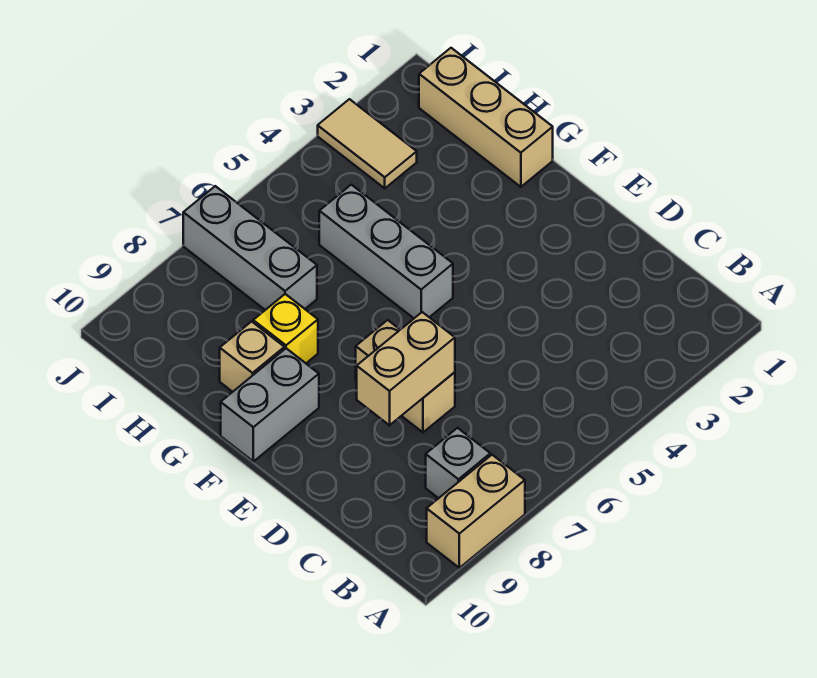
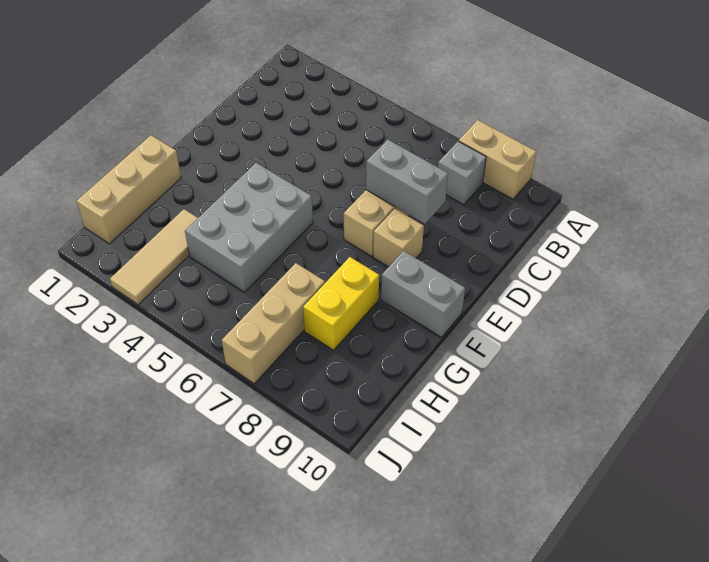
tan 1x2 brick [357,312,455,425] -> grey 1x2 brick [366,139,448,224]
grey 1x3 brick [319,185,453,318] -> grey 2x3 brick [185,163,313,292]
yellow 1x1 brick [253,294,318,363] -> yellow 1x2 brick [303,257,379,350]
tan 1x1 brick [220,321,284,392] -> tan 1x1 brick moved to [373,209,424,267]
grey 1x3 brick [183,186,317,310] -> tan 1x3 brick [222,263,325,384]
tan 1x2 tile [318,99,417,188] -> tan 1x3 tile [110,209,198,305]

